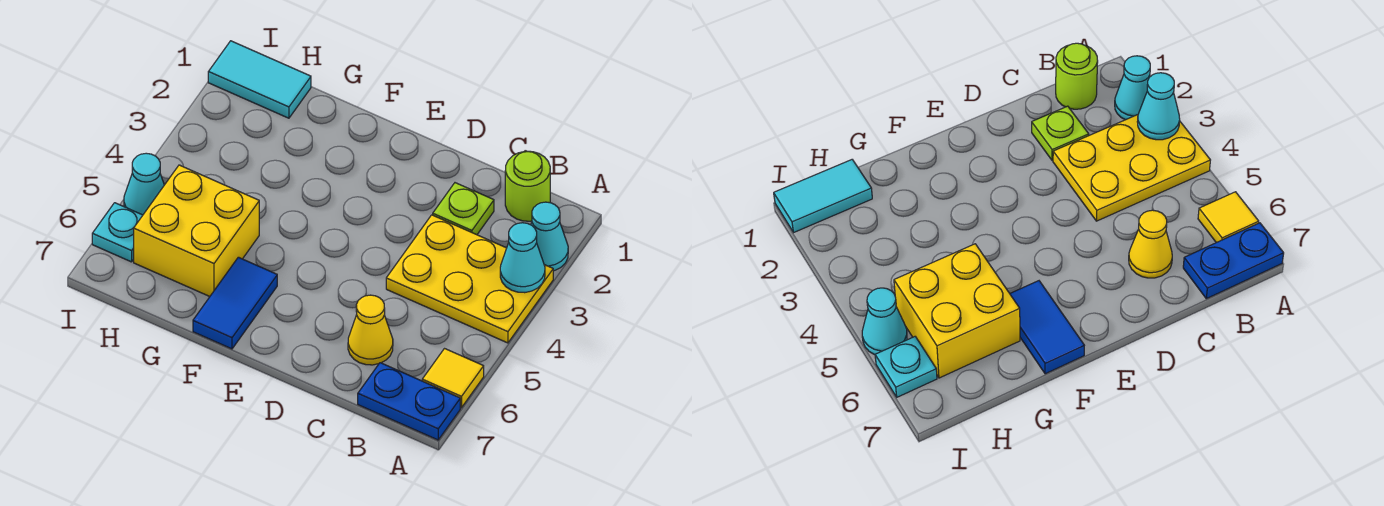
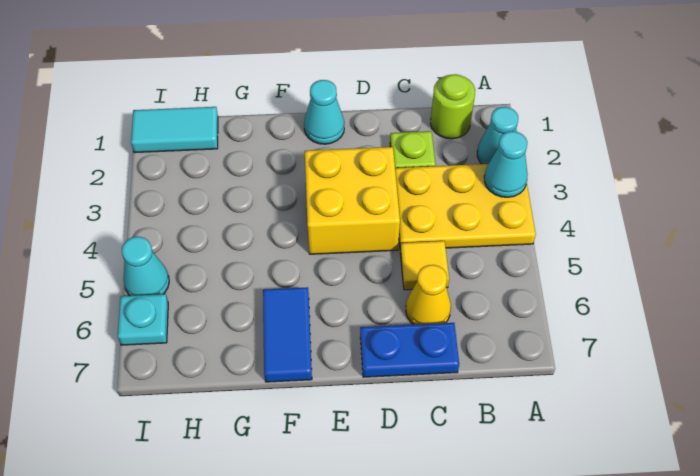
yellow 1x1 tile [422,349,484,408] -> yellow 1x1 tile moved to [400,241,449,290]
blue 1x2 plate [358,363,460,440] -> blue 1x2 plate moved to [360,323,459,377]
none -> cyan 1x1 cone [304,80,344,144]
yellow 2x2 brick [134,165,259,296] -> yellow 2x2 brick moved to [305,147,400,254]

